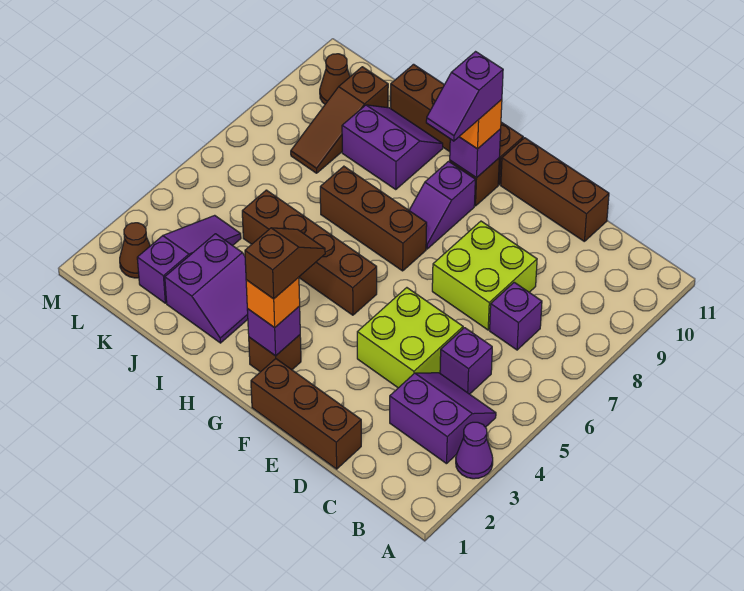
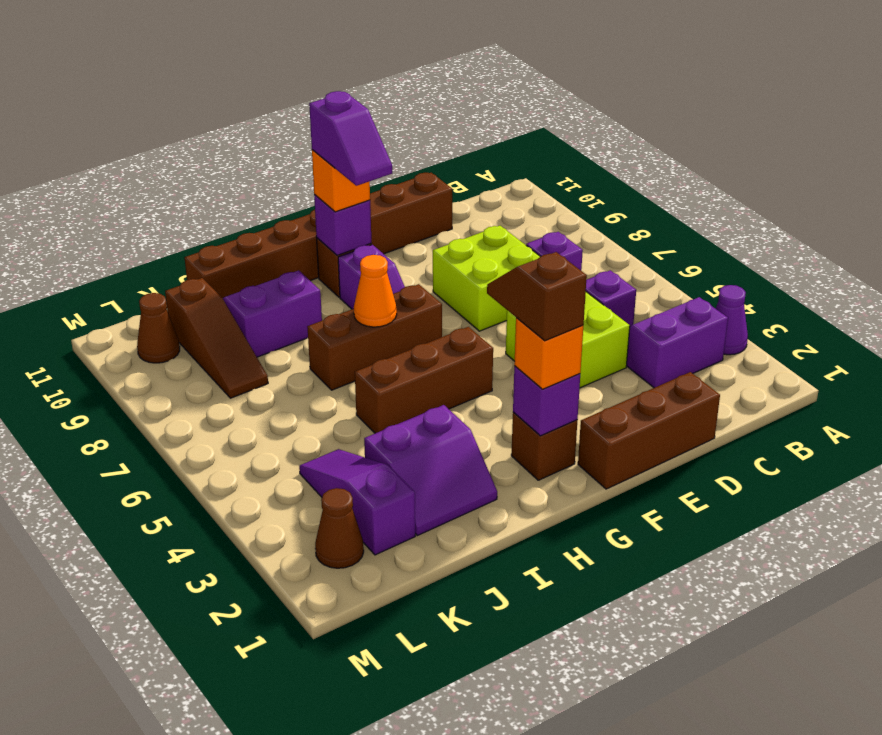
brown 1x4 brick [242,190,377,315] -> brown 1x3 brick [355,327,493,433]
none -> orange 1x1 cone [354,255,397,327]
purple 2x2 slope [165,234,248,343] -> purple 2x2 slope turned to [364,405,497,536]

